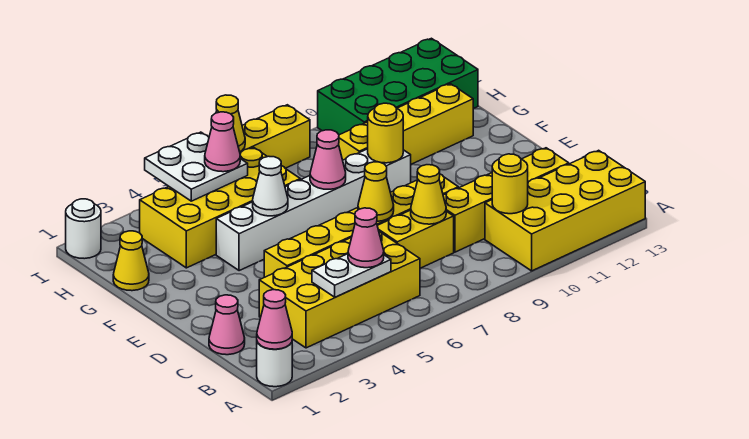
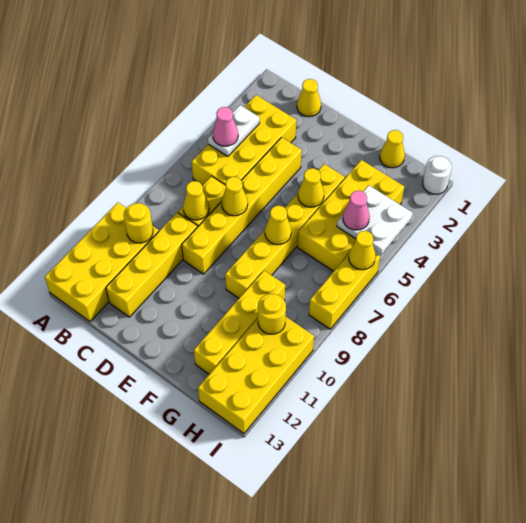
white 1x1 round brick [257,342,292,387] -> none
pink 1x1 cone [257,290,292,349] -> none
pink 1x1 cone [209,295,245,355] -> yellow 1x1 cone [297,79,321,117]
white 1x6 brick [216,149,411,271] -> yellow 1x6 brick [225,164,345,298]
white 1x1 cone [253,156,288,216] -> yellow 1x1 cone [298,168,324,207]
pink 1x1 cone [310,130,346,189] -> yellow 1x1 cone [265,206,291,245]
yellow 1x1 round brick [368,103,403,163] -> yellow 1x1 round brick moved to [258,294,286,334]
green 2x4 brick [318,38,478,135] -> yellow 2x4 brick [198,317,314,434]

